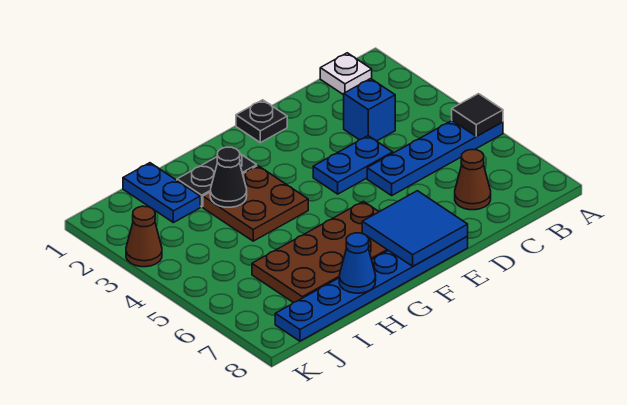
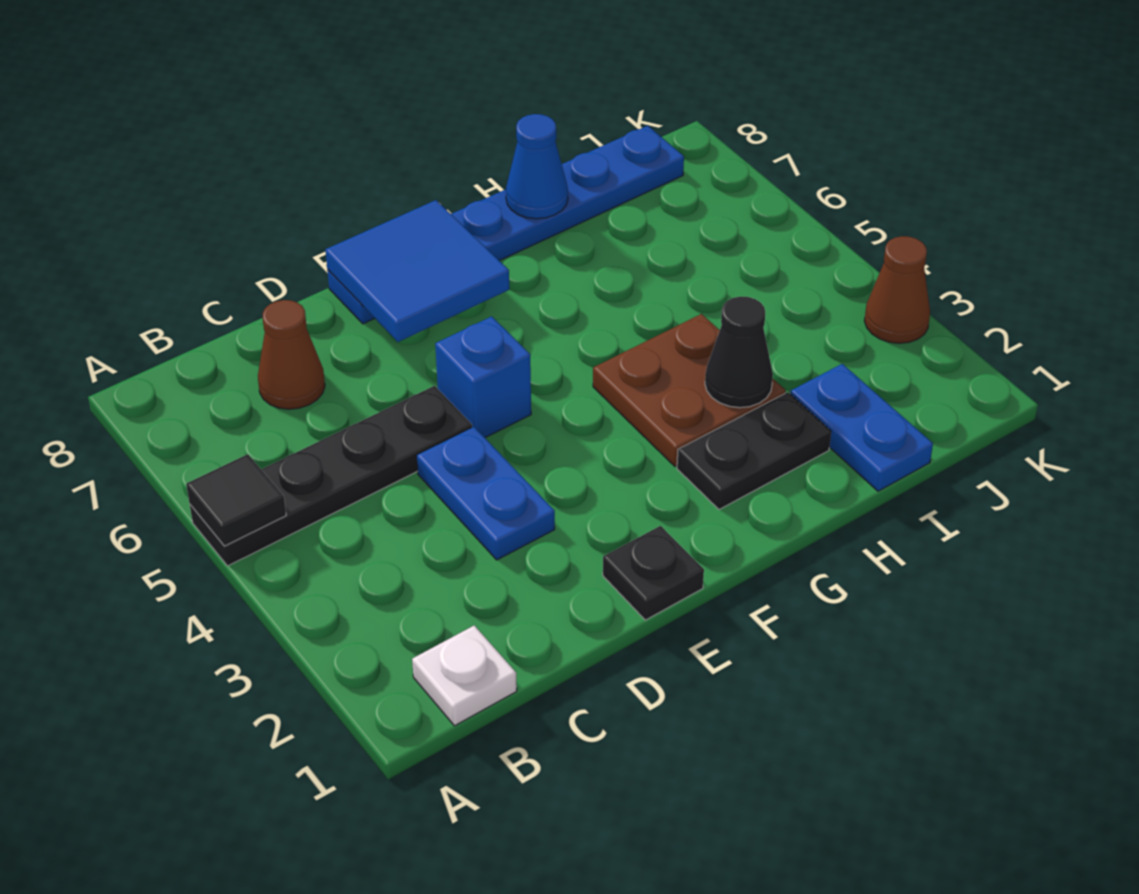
blue 1x4 plate [367,121,503,195] -> black 1x4 plate [190,386,472,566]
blue 1x1 brick [344,79,395,141] -> blue 1x1 brick moved to [435,316,531,438]
blue 1x2 plate [313,136,393,194] -> blue 1x2 plate turned to [417,427,555,560]
brown 2x4 plate [252,201,388,302] -> none

